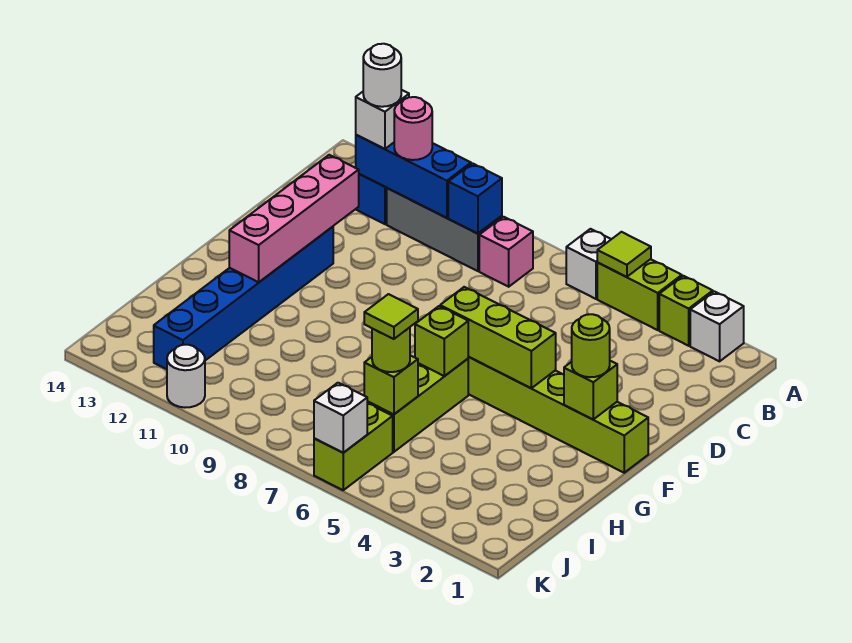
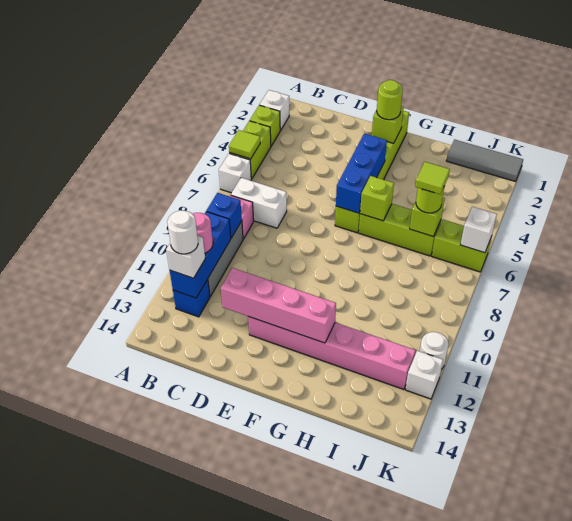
none -> white 1x2 brick [231,178,287,228]
blue 1x6 brick [154,227,333,369] -> pink 1x6 brick [248,317,416,389]
lime 1x3 brick [440,287,556,388] -> blue 1x3 brick [336,134,387,213]
none -> grey 1x3 tile [446,140,523,182]
none -> white 1x1 brick [405,351,443,399]

